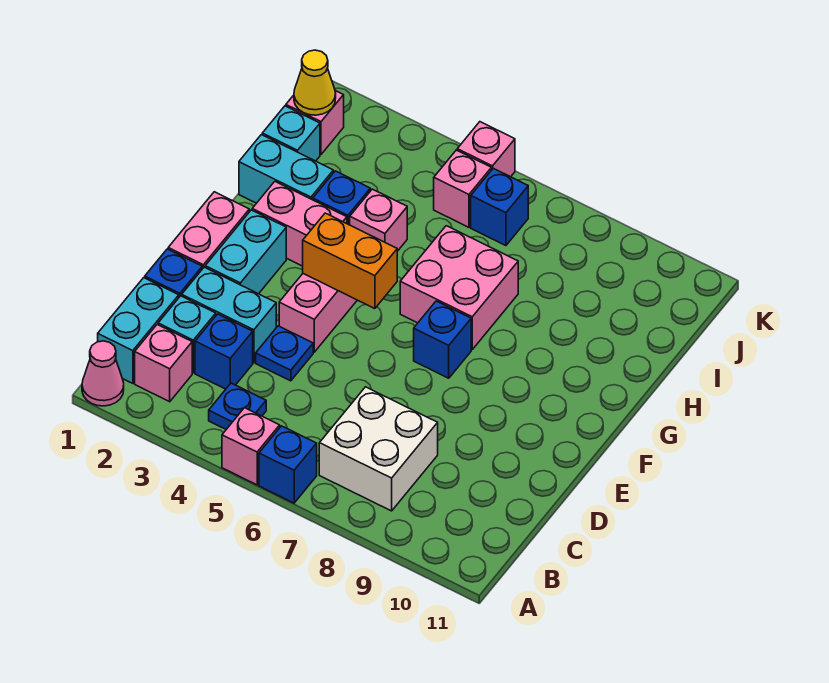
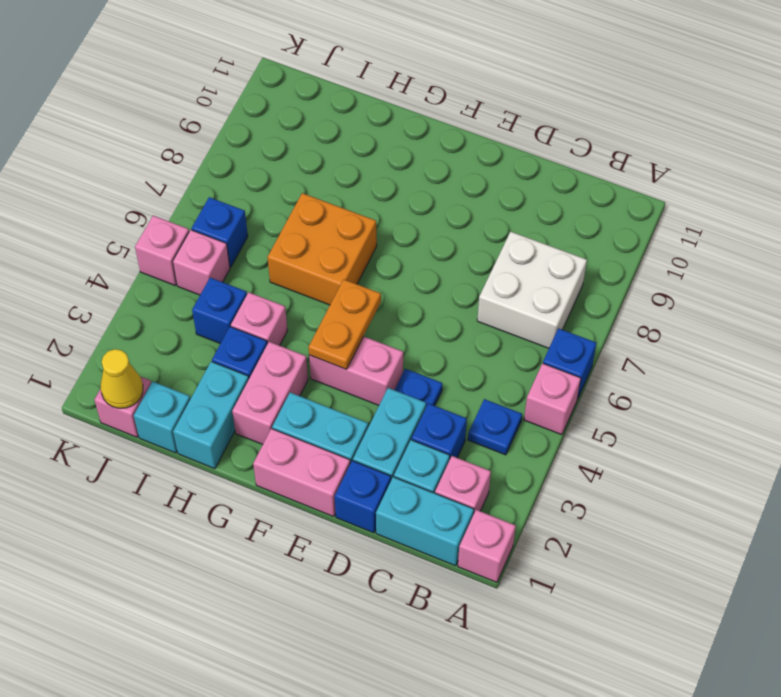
pink 1x1 cone [82,341,124,406] -> pink 1x1 brick [458,510,516,582]
orange 1x2 brick [303,213,397,309] -> orange 1x2 plate [308,279,381,369]
blue 1x1 brick [414,301,471,378] -> blue 1x1 brick moved to [192,278,247,344]
pink 2x2 brick [400,226,518,349] -> orange 2x2 brick [268,193,377,305]

